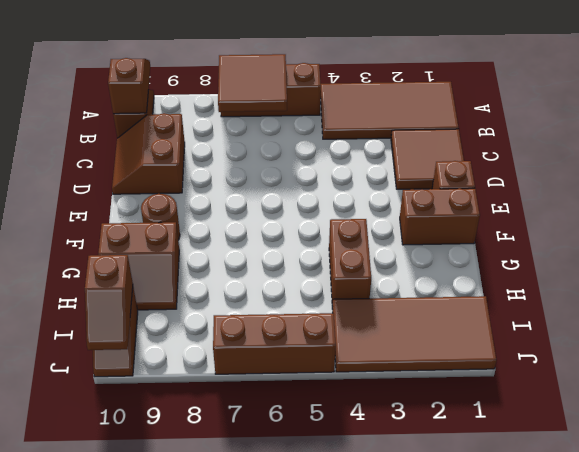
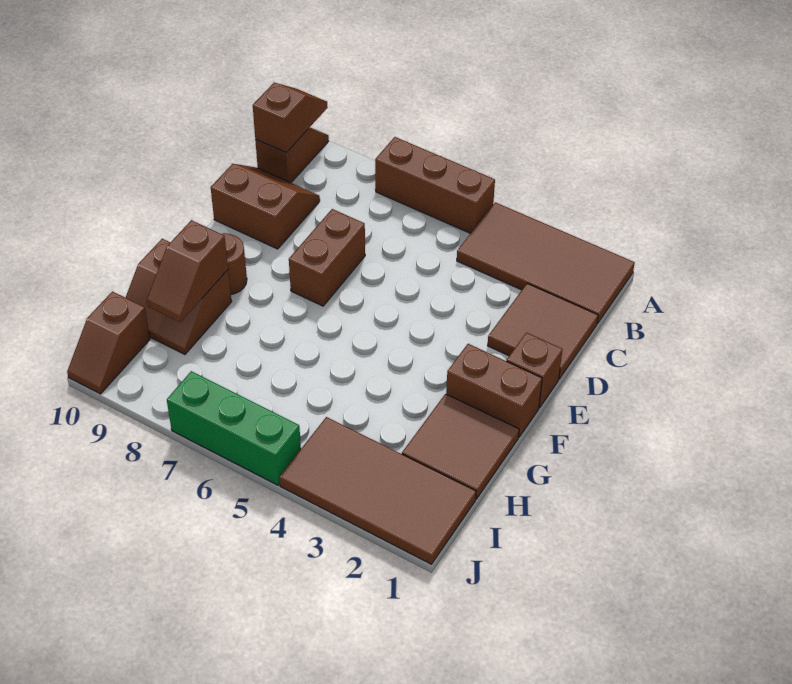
brown 2x2 tile [218,54,287,112] -> brown 2x2 tile moved to [402,394,519,499]
brown 2x2 slope [112,113,185,194] -> brown 2x2 slope turned to [211,164,320,249]
brown 1x2 brick [329,219,371,306] -> brown 1x2 brick moved to [289,209,365,306]
brown 1x2 slope [85,255,133,350] -> brown 1x2 slope moved to [147,220,228,322]
brown 1x3 brick [213,313,336,374] -> green 1x3 brick [167,371,301,485]

